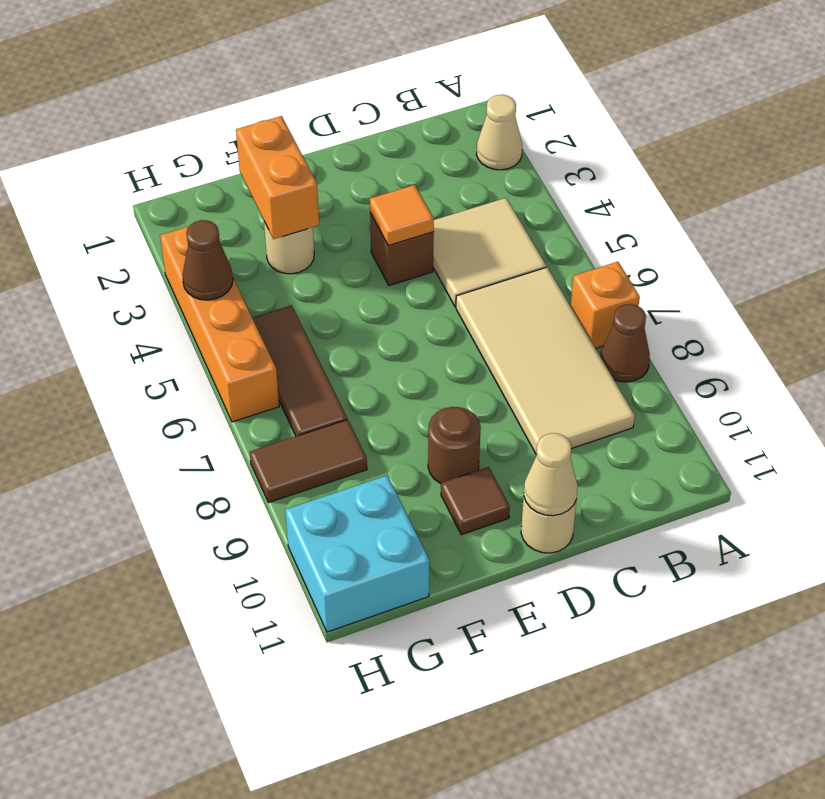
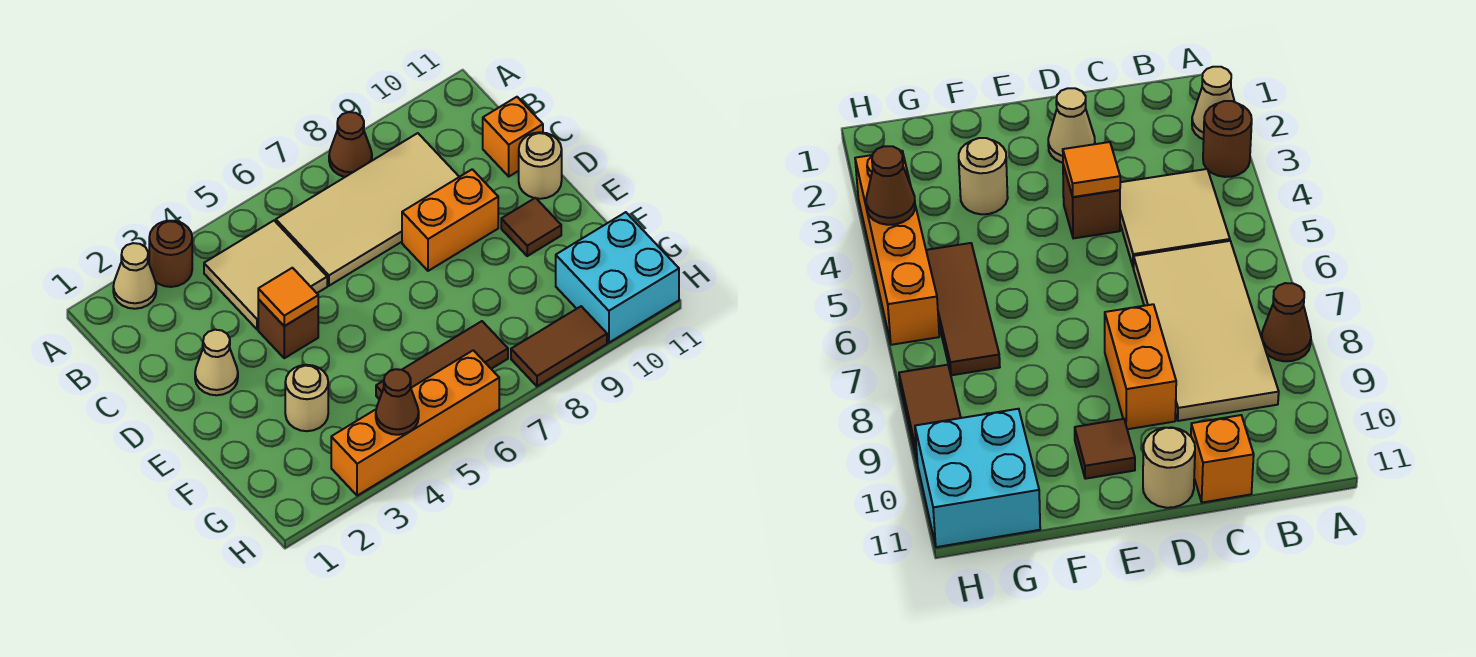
orange 1x1 brick [571,262,640,349] -> orange 1x1 brick moved to [483,97,543,176]
tan 1x1 cone [524,433,578,516] -> tan 1x1 cone moved to [195,330,238,395]
brown 1x1 round brick [428,407,481,484] -> brown 1x1 round brick moved to [149,221,192,287]
orange 1x2 brick [236,116,319,239] -> orange 1x2 brick moved to [402,169,498,271]
brown 1x2 tile [250,420,367,503] -> brown 1x2 tile turned to [511,306,607,386]

